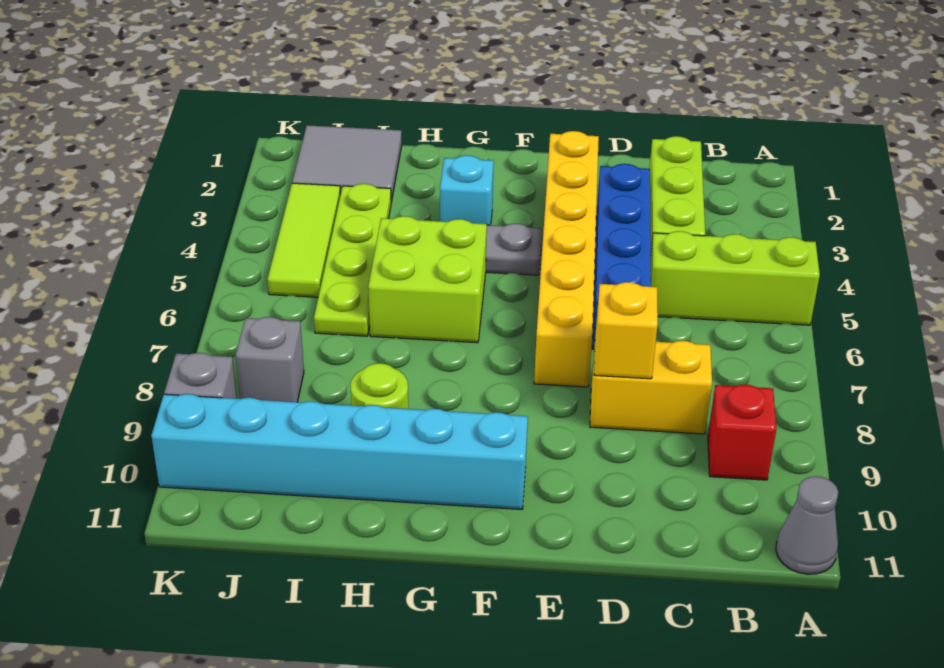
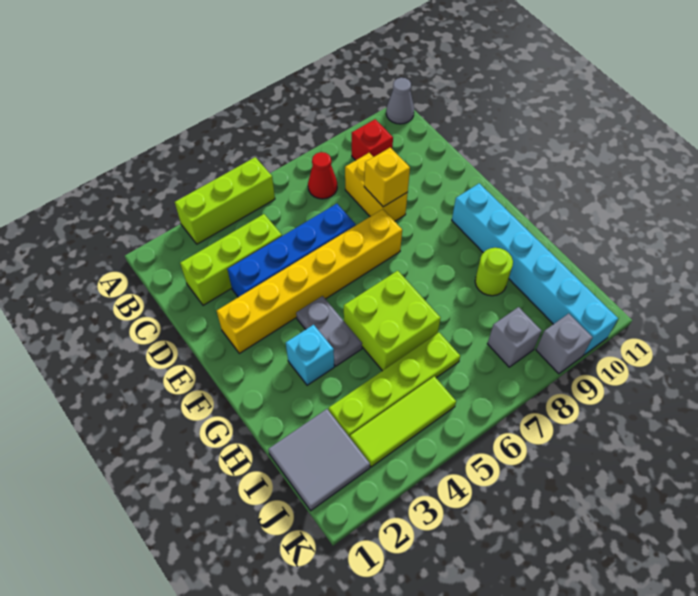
lime 1x3 brick [651,231,820,325] -> lime 1x3 brick turned to [175,157,275,244]
none -> red 1x1 cone [308,152,337,199]

